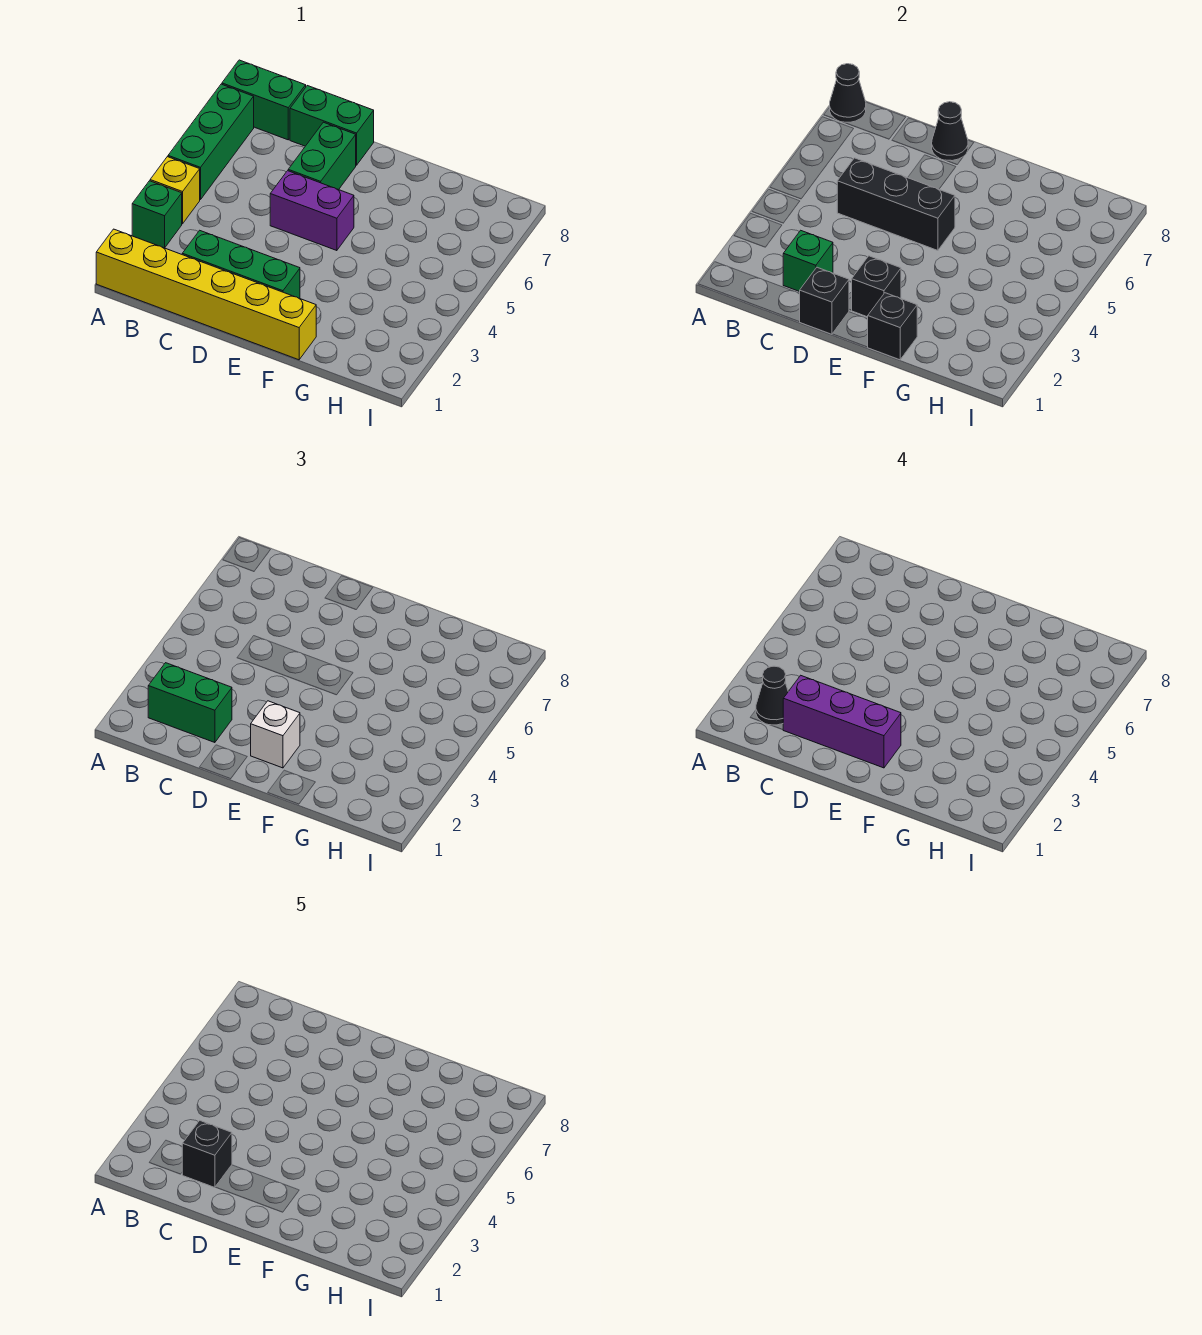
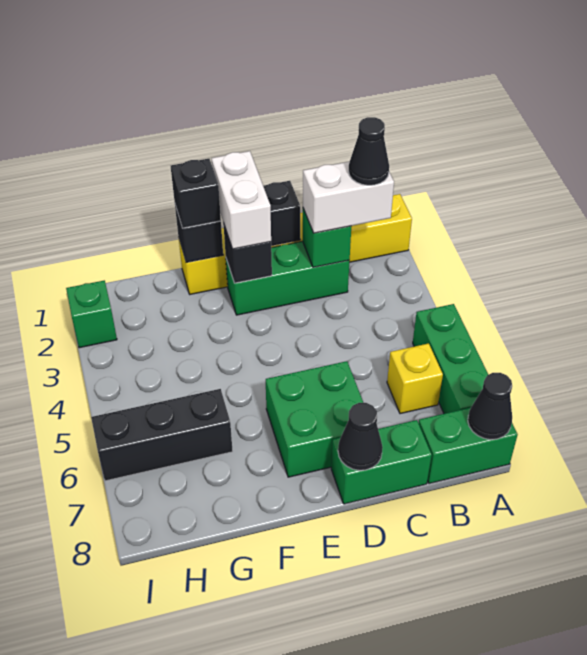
green 1x1 brick [132,181,182,248] -> green 1x1 brick moved to [66,280,117,348]
yellow 1x1 brick [150,157,200,224] -> yellow 1x1 brick moved to [387,343,443,414]
green 1x2 brick [148,663,232,743] -> white 1x2 brick [303,162,394,233]
purple 1x3 brick [783,675,901,768] -> none
black 1x1 brick [182,1120,232,1188] -> black 1x1 brick moved to [171,159,221,228]
black 1x3 brick [837,158,955,251] -> black 1x3 brick moved to [91,389,233,481]
purple 1x2 brick [270,171,354,251] -> none
green 1x2 brick [288,122,356,190] -> green 2x2 brick [266,361,363,477]
white 1x1 brick [251,701,300,768] -> white 1x2 brick [212,151,271,249]

